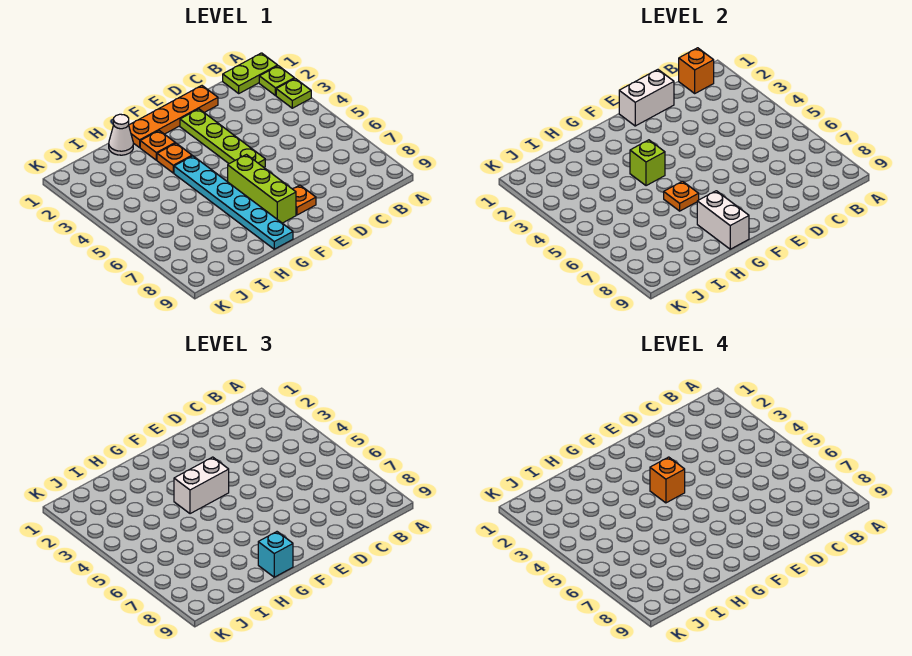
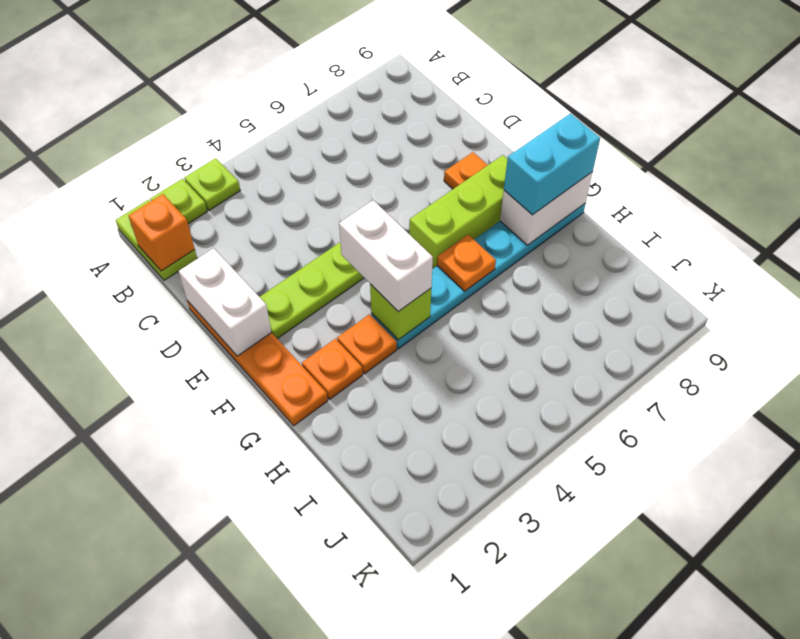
orange 1x1 brick [650,457,685,503] -> none
cyan 1x1 brick [258,532,293,577] -> cyan 1x2 brick [504,113,600,215]
white 1x1 cone [109,114,133,155] -> none

